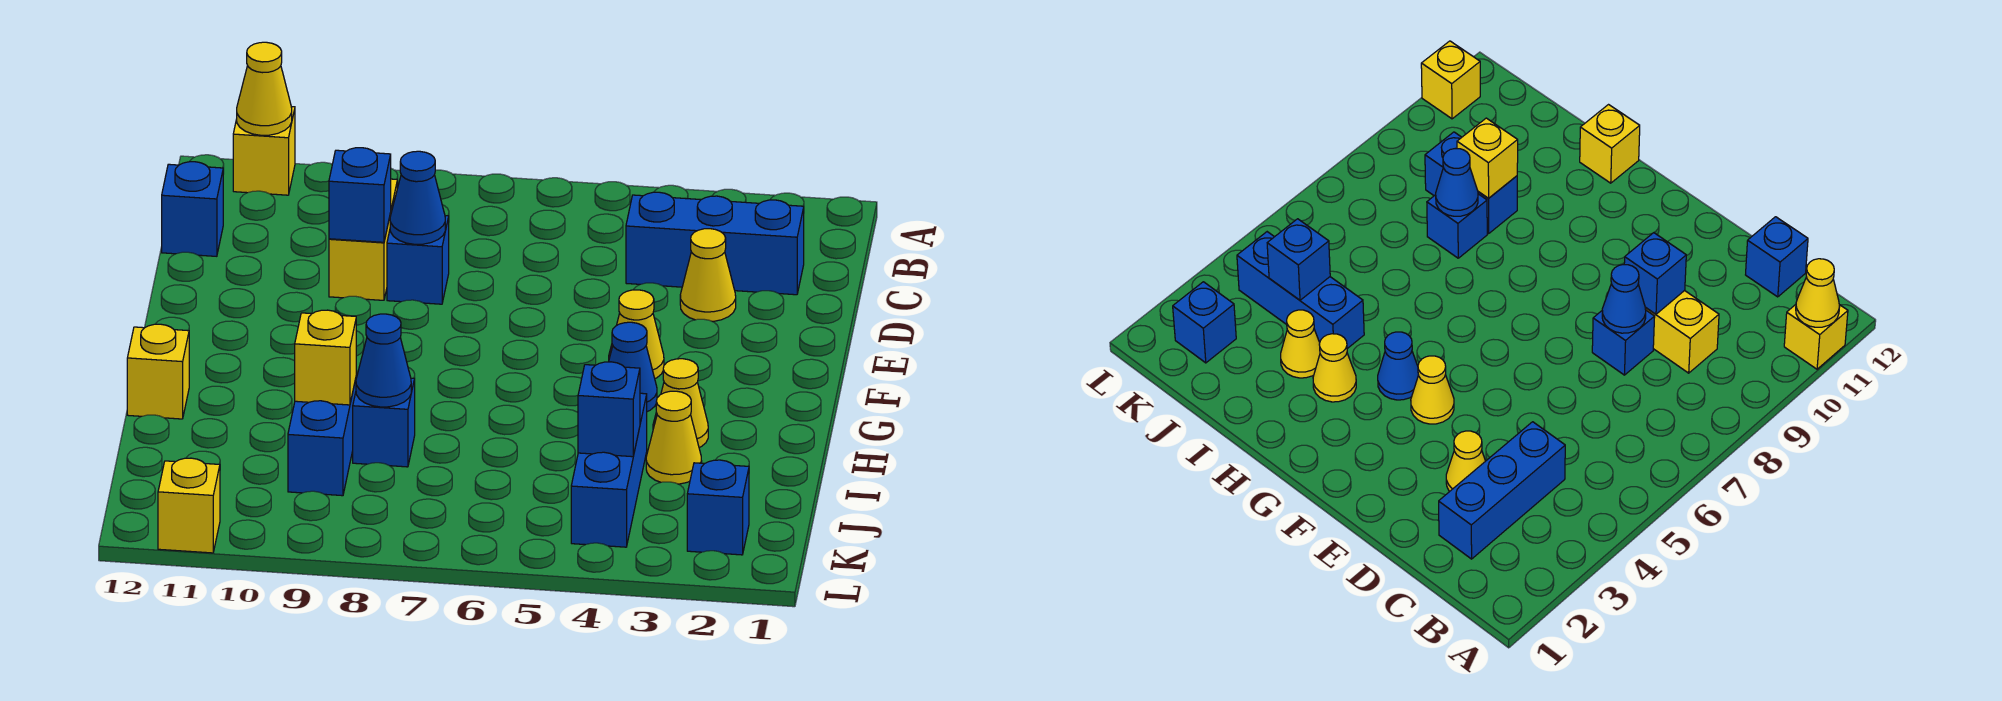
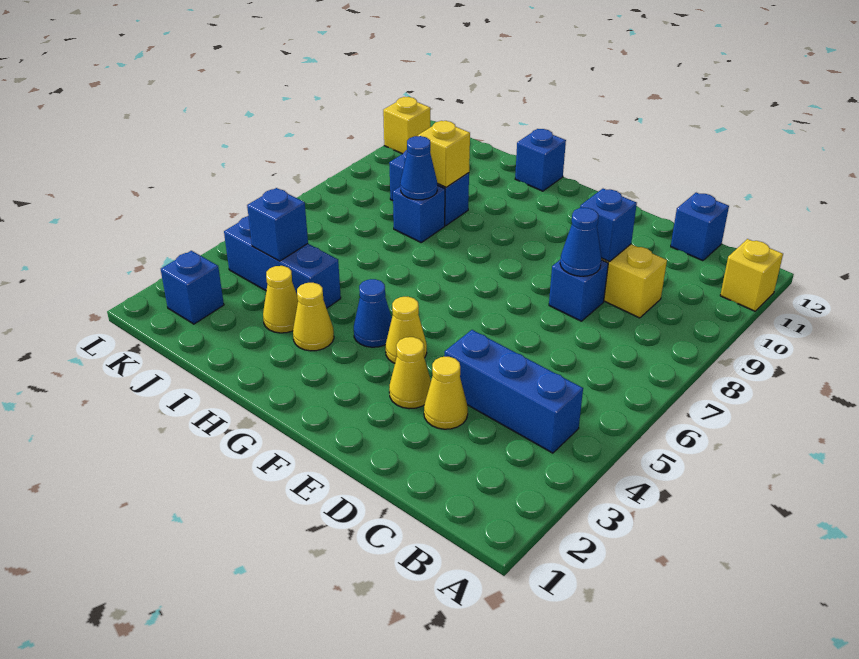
yellow 1x1 cone [237,42,292,135] -> yellow 1x1 cone moved to [389,337,431,409]
blue 1x3 brick [626,192,804,295] -> blue 1x3 brick turned to [444,330,583,453]
yellow 1x1 brick [127,324,189,419] -> blue 1x1 brick [515,129,566,191]

